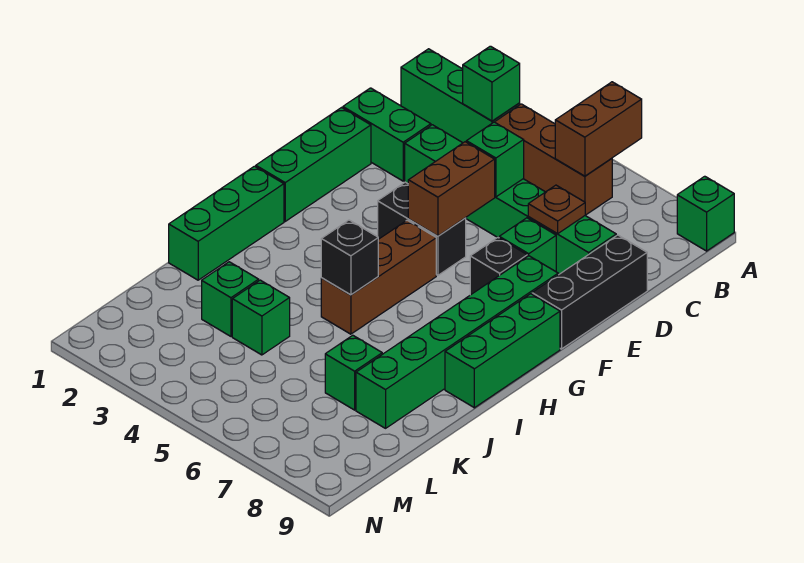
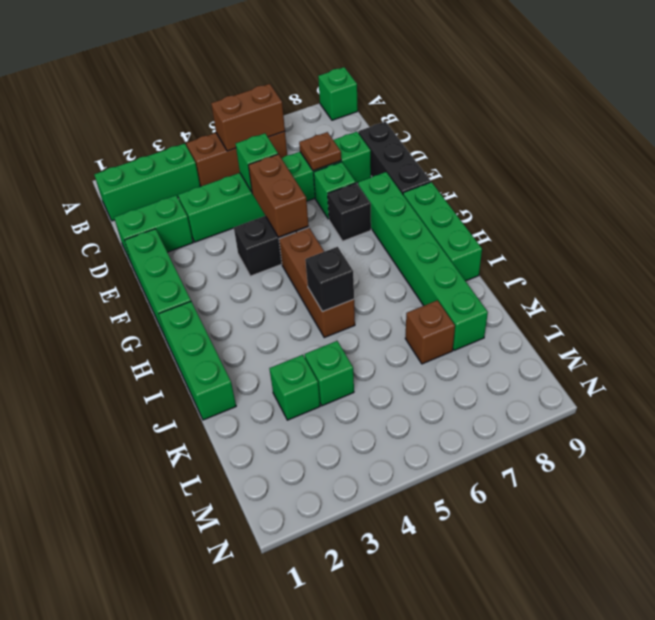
brown 1x2 brick [555,82,642,176] -> brown 1x2 brick turned to [211,84,285,151]
green 1x1 brick [463,46,520,121] -> none
green 1x1 brick [325,335,382,410] -> brown 1x1 brick [405,300,455,364]

